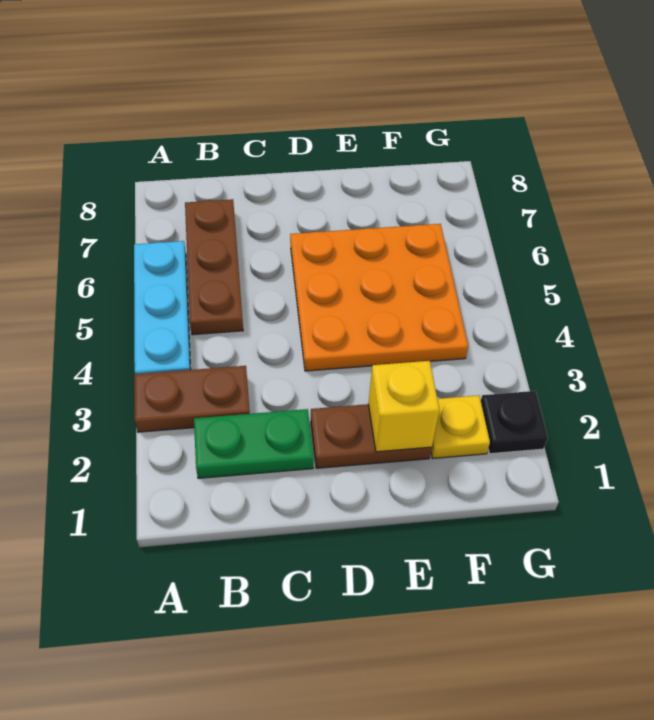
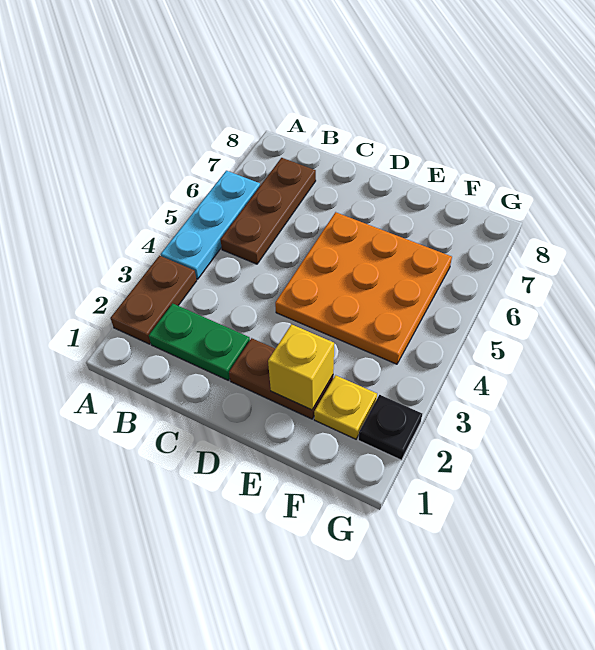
brown 1x2 plate [135,366,250,432] -> brown 1x2 plate turned to [110,256,197,344]

